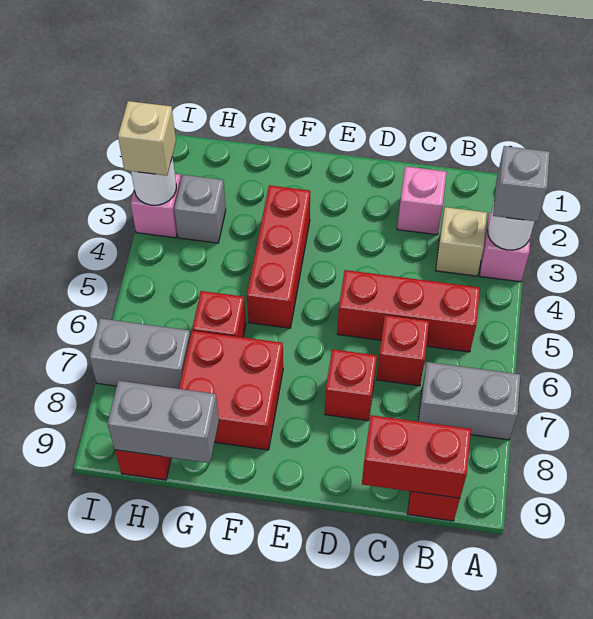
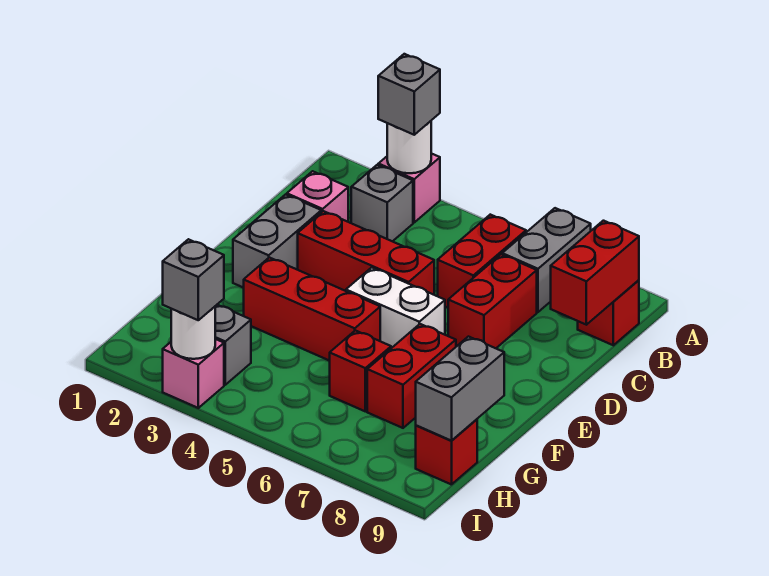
tan 1x1 brick [436,207,487,276] -> grey 1x1 brick [351,165,413,241]
red 1x3 brick [337,270,480,352] -> red 1x3 brick turned to [298,211,434,295]
red 1x1 brick [377,315,429,386] -> red 1x2 brick [438,215,526,307]
red 1x1 brick [325,349,377,421] -> red 1x2 brick [448,254,537,348]
none -> white 1x2 brick [346,267,445,348]
red 2x2 brick [179,331,283,450] -> red 1x2 brick [367,324,456,428]
grey 1x2 brick [89,318,190,389] -> grey 1x2 brick moved to [233,195,321,288]
tan 1x1 brick [118,101,176,176] -> grey 1x1 brick [163,239,224,320]

